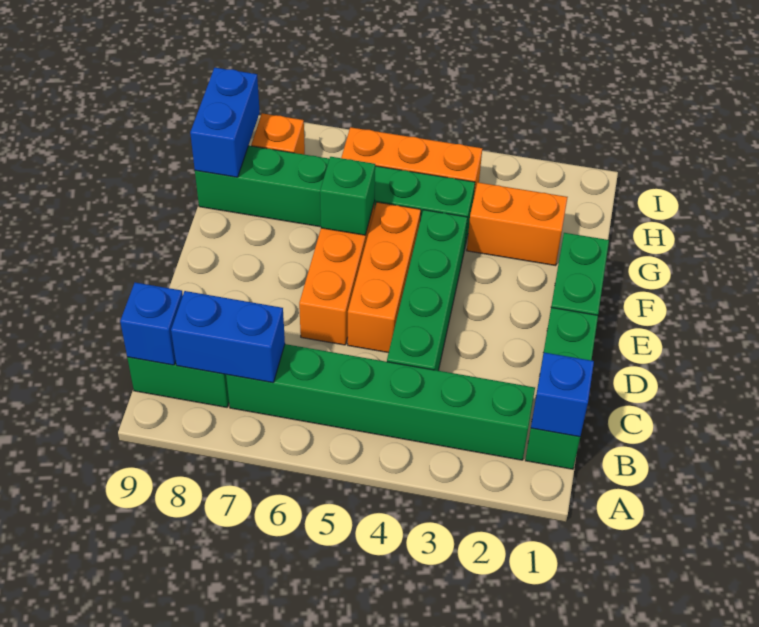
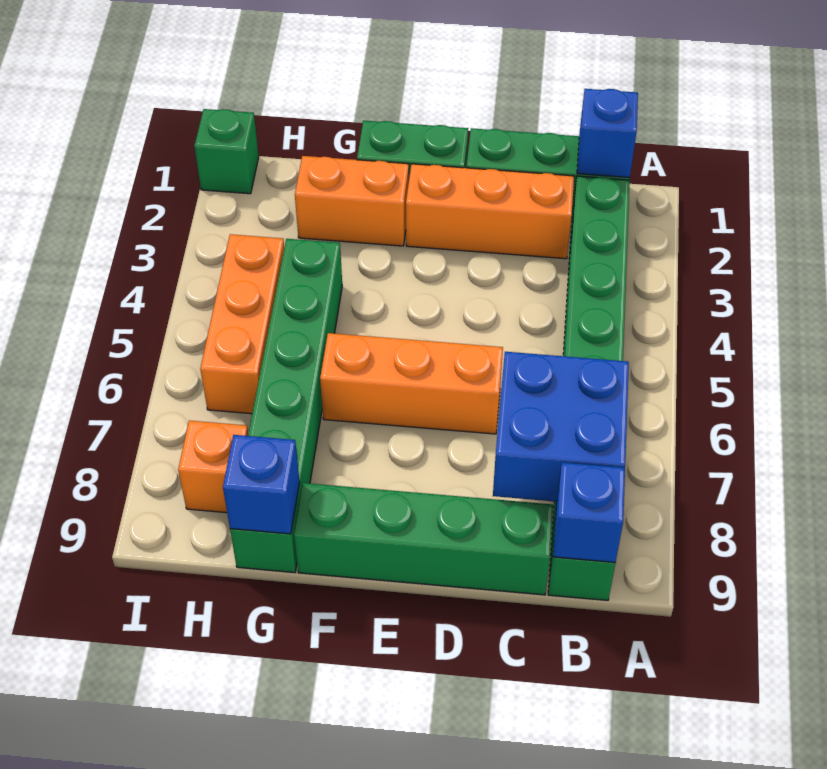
blue 1x2 brick [171,291,285,383] -> blue 2x2 brick [493,352,629,502]
green 1x4 brick [387,210,467,371] -> green 1x4 brick moved to [294,483,553,595]
orange 1x3 brick [348,202,421,353] -> orange 1x3 brick moved to [406,164,574,259]
green 1x1 brick [320,157,375,235] -> green 1x1 brick moved to [194,109,259,194]
orange 1x2 brick [467,183,568,266] -> orange 1x2 brick turned to [295,156,409,246]
blue 1x2 brick [190,68,260,177] -> blue 1x1 brick [223,435,300,534]

